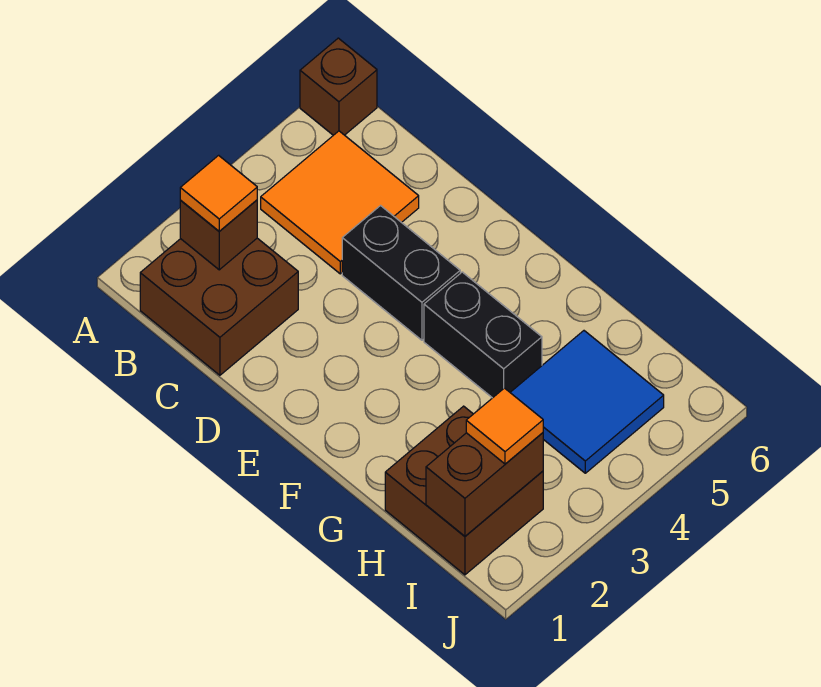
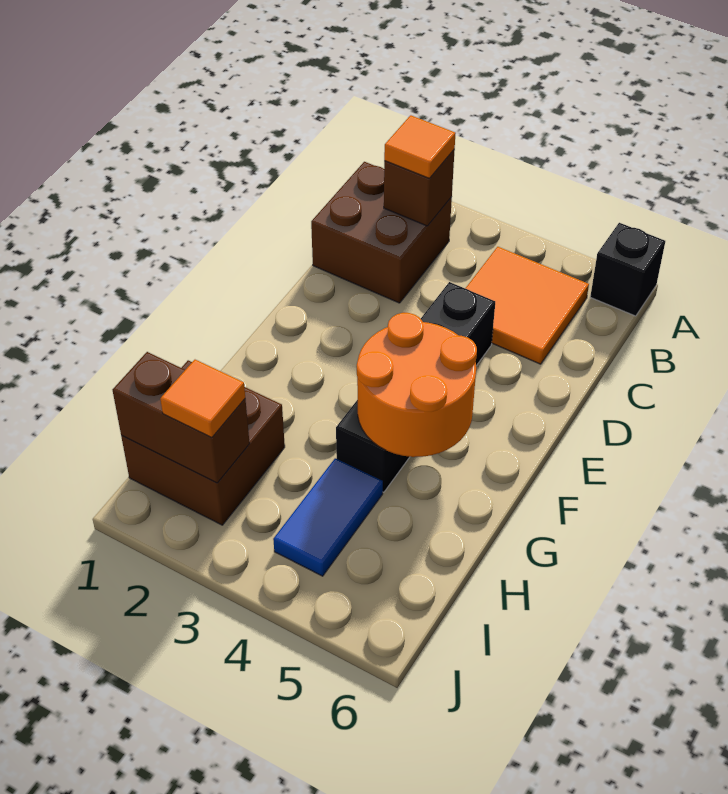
brown 1x1 brick [300,38,377,135] -> black 1x1 brick [590,223,665,316]
none -> orange 2x2 round brick [357,313,477,457]
blue 2x2 tile [510,331,664,473] -> blue 1x2 tile [273,458,383,576]

